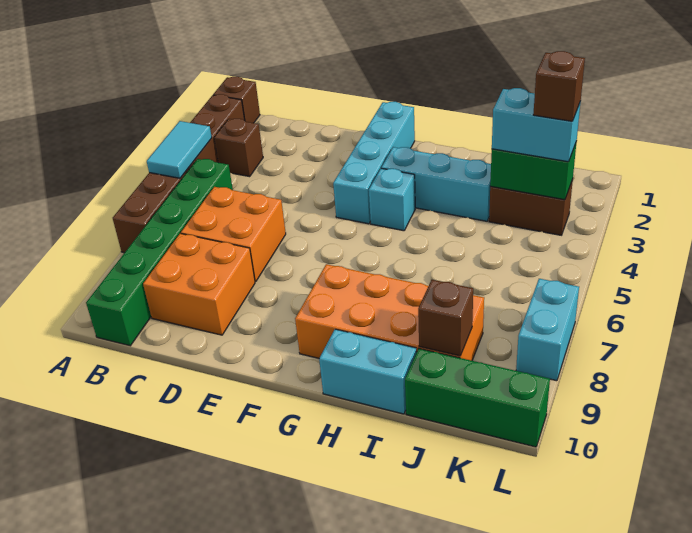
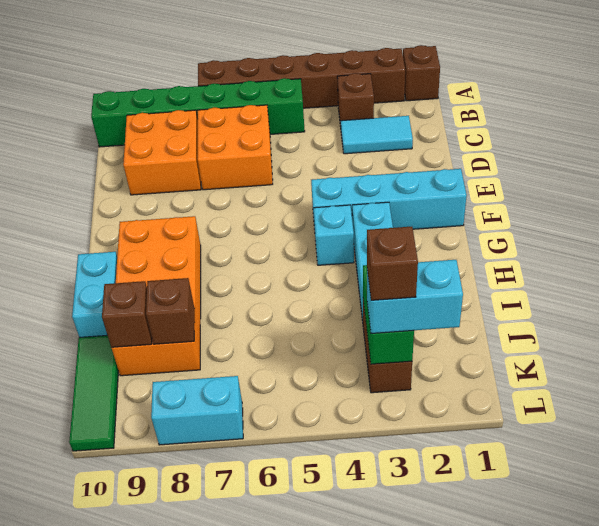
cyan 1x2 tile [147,121,212,178] -> cyan 1x2 tile moved to [341,116,413,154]
cyan 1x2 brick [492,88,581,162] -> cyan 1x2 brick turned to [367,260,463,334]
none -> brown 1x1 brick [146,278,195,344]
green 1x3 brick [405,349,550,447] -> green 1x3 tile [69,335,119,451]

